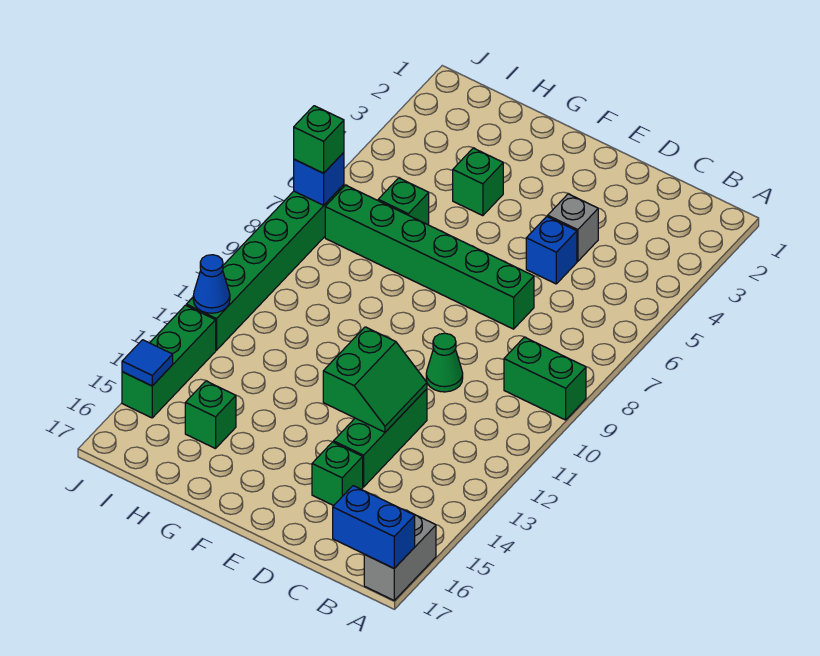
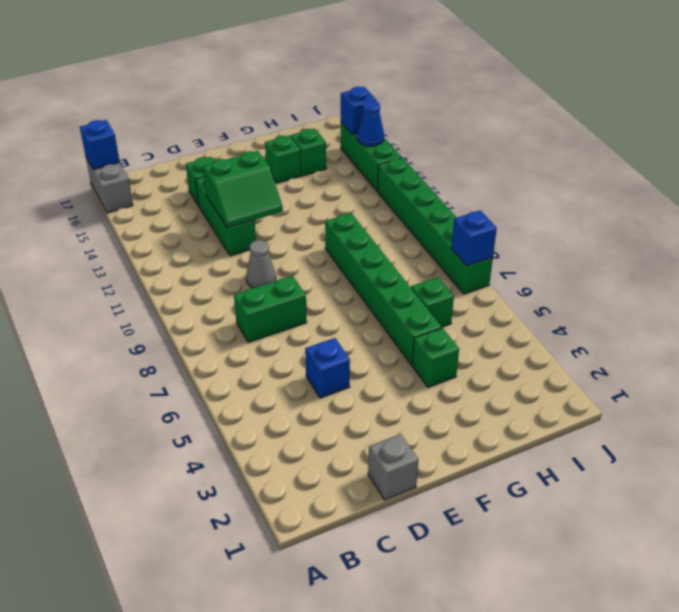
green 1x2 brick [504,337,586,420] -> green 1x2 brick moved to [234,276,307,342]
blue 1x2 brick [333,486,415,568] -> blue 1x1 brick [80,120,120,170]
grey 1x1 brick [548,194,598,261] -> grey 1x1 brick moved to [368,434,418,500]
green 1x6 brick [325,185,534,329] -> green 1x6 brick turned to [325,213,442,365]
green 1x1 cone [426,333,463,392] -> grey 1x1 cone [246,240,276,288]
green 2x2 slope [323,327,427,432] -> green 2x2 slope turned to [203,151,283,228]
green 1x1 brick [294,106,344,173] -> green 1x1 brick moved to [265,136,301,183]
blue 1x1 cone [193,255,230,313] -> blue 1x1 cone moved to [357,100,384,146]
blue 1x1 tile [122,340,173,386] -> blue 1x1 brick [341,87,376,134]

